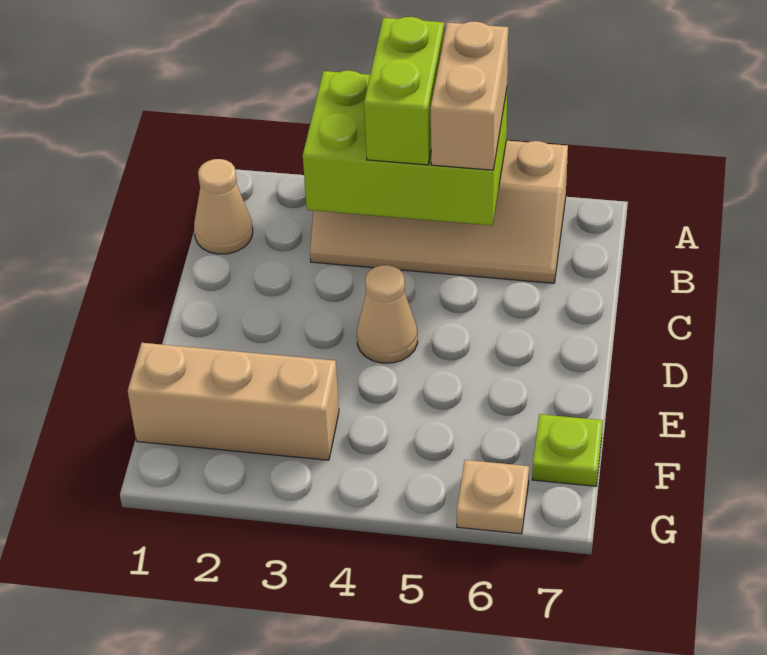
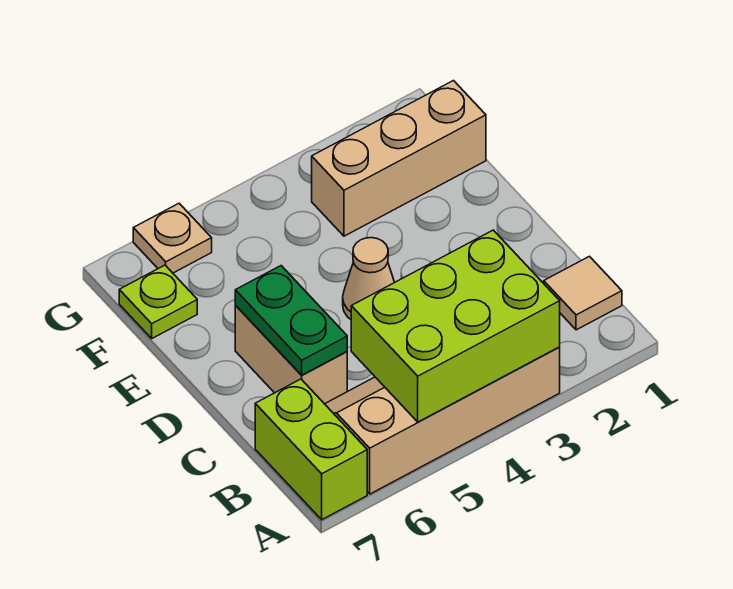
lime 1x2 brick [364,17,444,165] -> lime 1x2 brick moved to [255,379,367,520]
tan 1x2 brick [431,22,508,170] -> tan 1x2 brick moved to [235,305,347,404]
tan 1x1 cone [194,159,253,254] -> tan 1x1 tile [544,256,622,330]
none -> green 1x2 plate [235,266,347,375]

